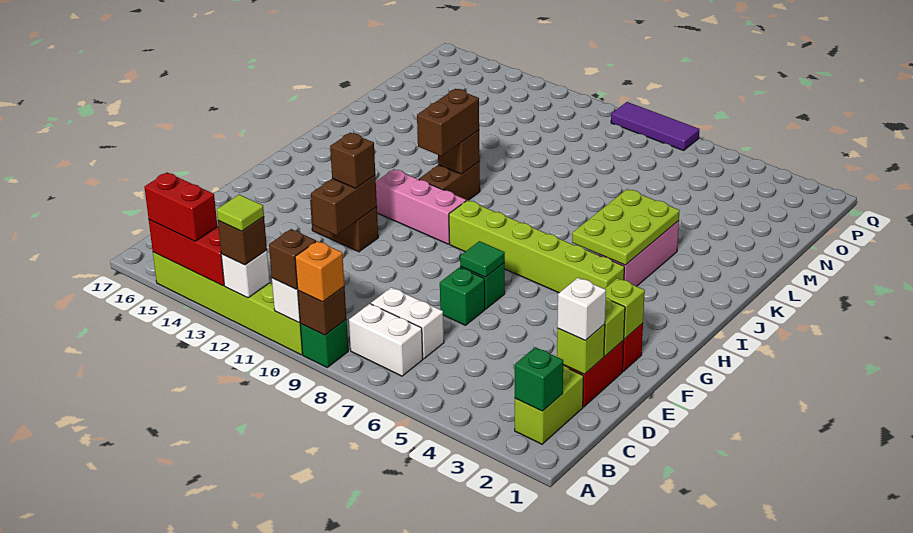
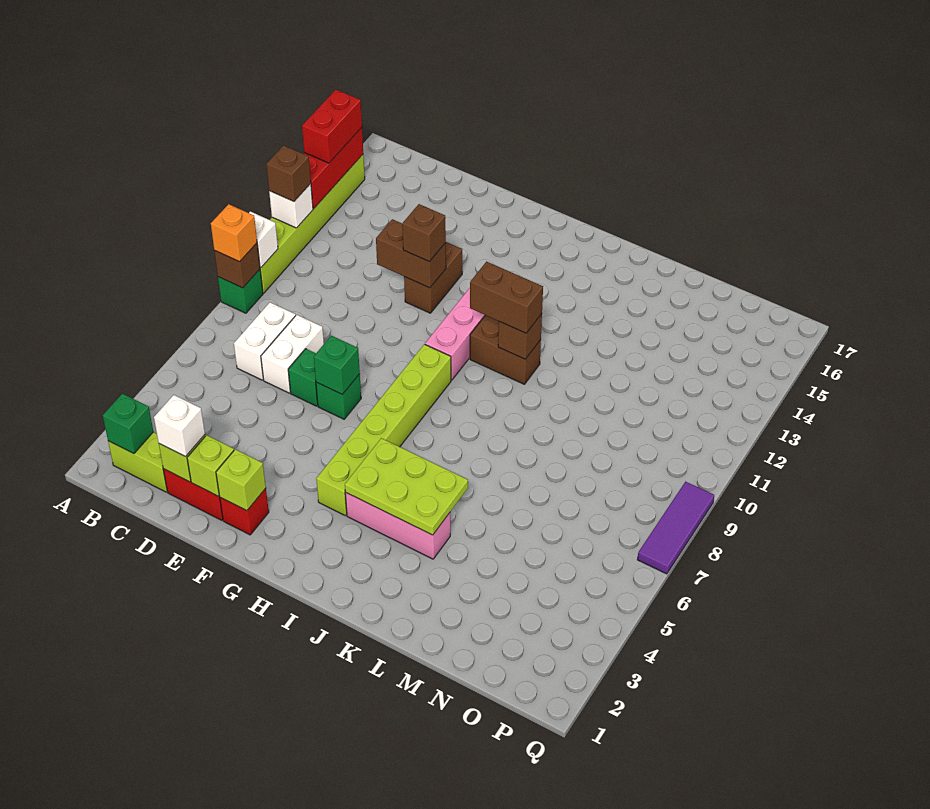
brown 1x1 brick [269,229,316,289] -> none
lime 1x1 tile [217,195,264,231] -> none
white 1x2 brick [349,304,423,376] -> white 1x2 brick moved to [261,315,324,393]
green 1x1 tile [460,241,505,277] -> green 1x1 brick [314,336,360,394]

